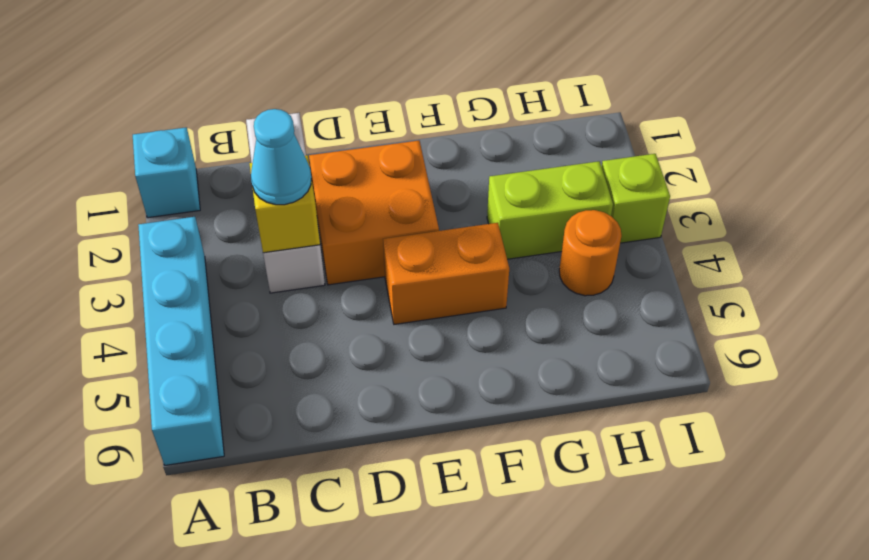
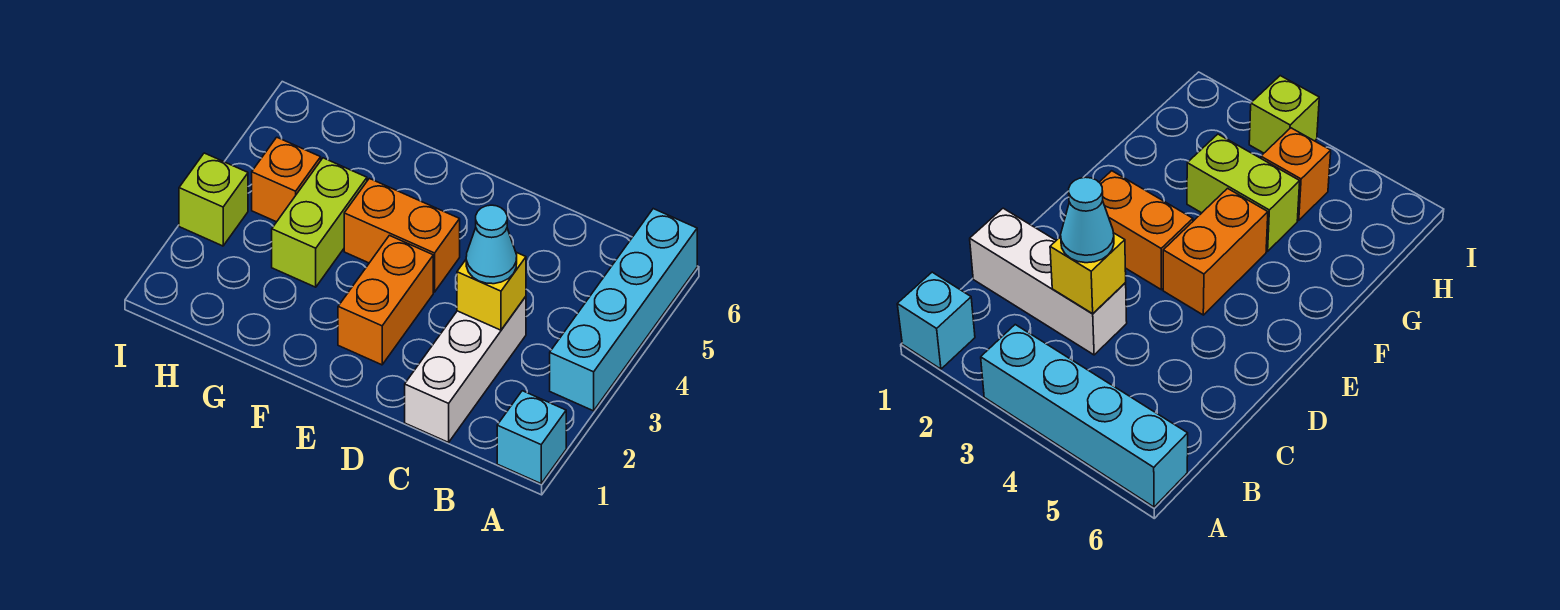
orange 2x2 brick [309,141,439,285] -> orange 1x2 brick [338,235,433,365]
lime 1x2 brick [487,161,613,259] -> lime 1x2 brick turned to [272,158,367,287]
orange 1x1 round brick [559,210,622,296] -> orange 1x1 brick [252,137,321,222]

